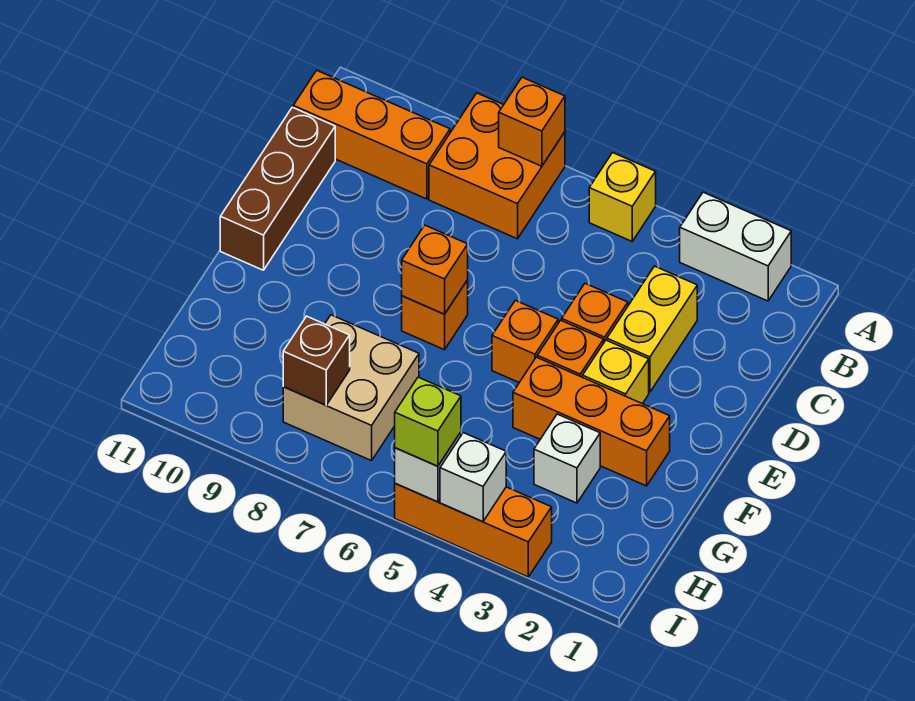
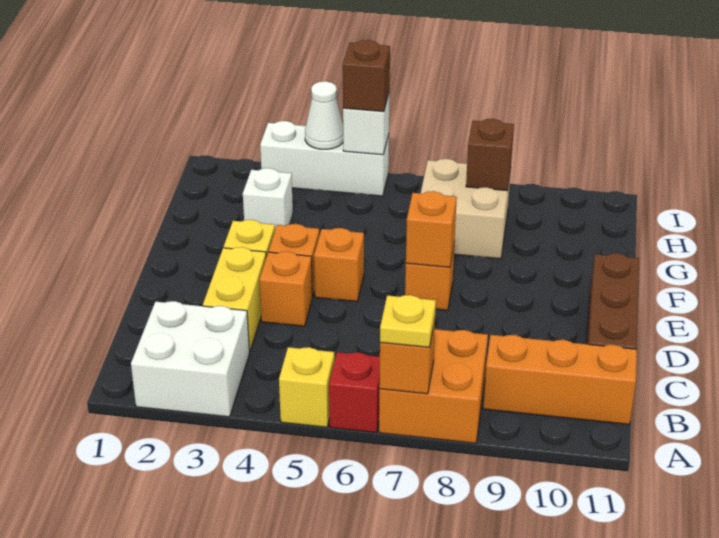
white 1x2 brick [680,192,791,301] -> white 2x2 brick [131,301,250,417]
none -> red 1x1 brick [329,352,380,433]
none -> yellow 1x1 plate [380,295,436,348]
orange 1x3 brick [513,357,670,486] -> none
orange 1x3 brick [395,484,552,577] -> white 1x3 brick [260,121,389,196]
white 1x1 brick [440,433,506,522] -> white 1x1 cone [305,81,343,149]
lime 1x1 brick [395,377,461,466] -> brown 1x1 brick [343,40,390,112]

